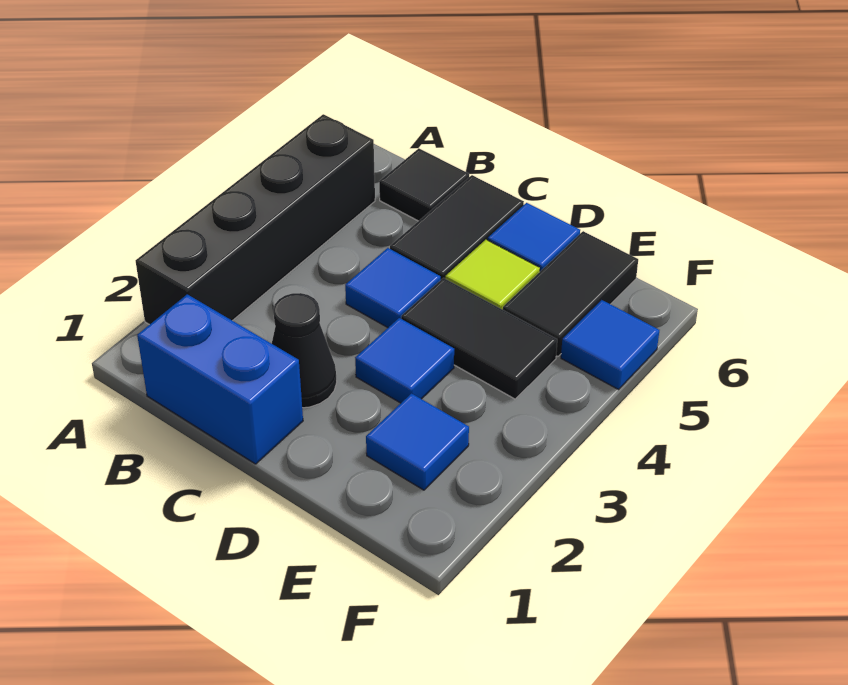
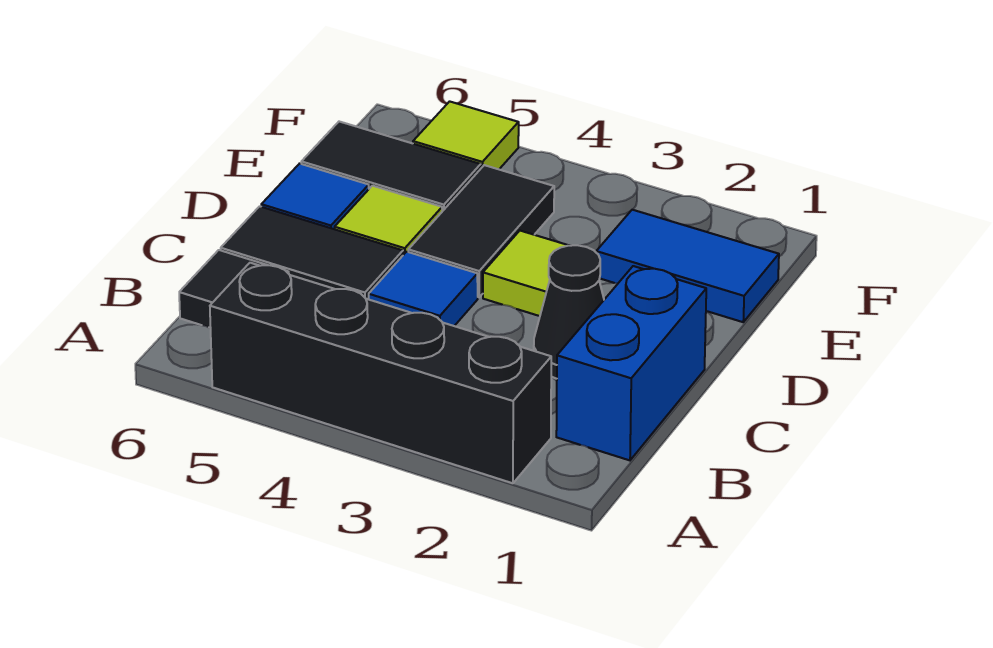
blue 1x1 tile [355,318,454,403] -> lime 1x1 tile [483,231,569,316]
blue 1x1 tile [366,393,469,490] -> blue 1x2 tile [596,210,779,322]
blue 1x1 tile [561,300,659,389] -> lime 1x1 tile [413,101,519,169]

